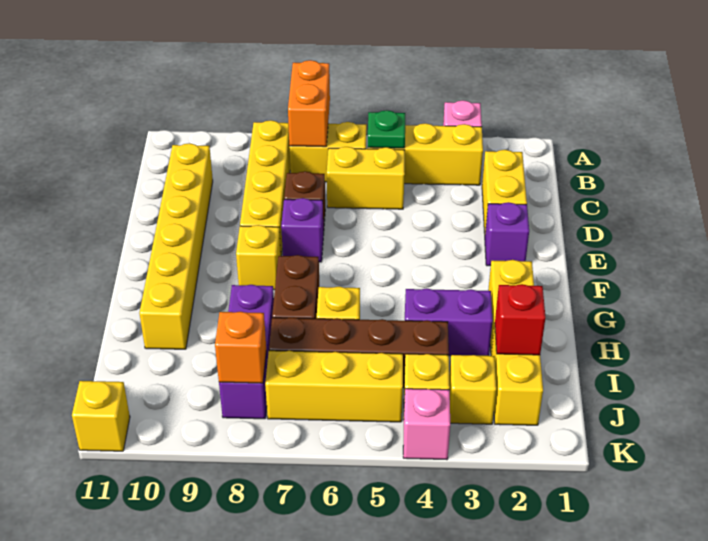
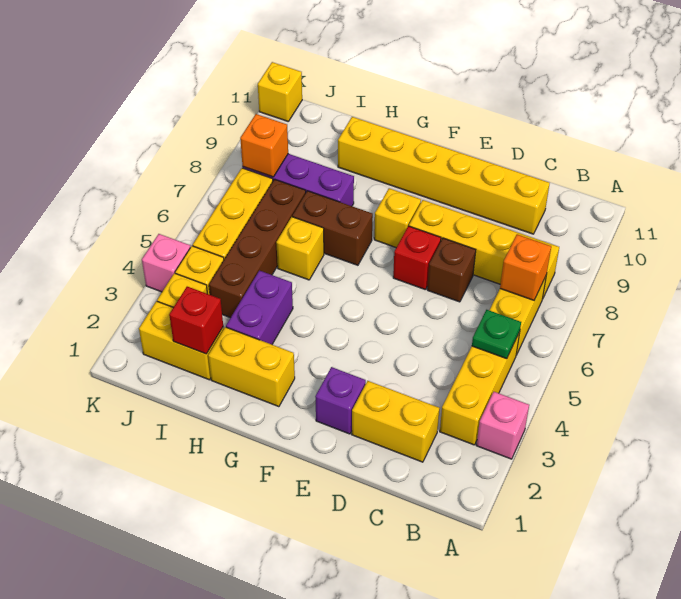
orange 1x2 brick [288,60,330,147] -> orange 1x1 brick [500,234,551,300]
yellow 1x2 brick [327,147,405,209] -> none
purple 1x1 brick [281,198,324,262] -> red 1x1 brick [393,226,441,290]

